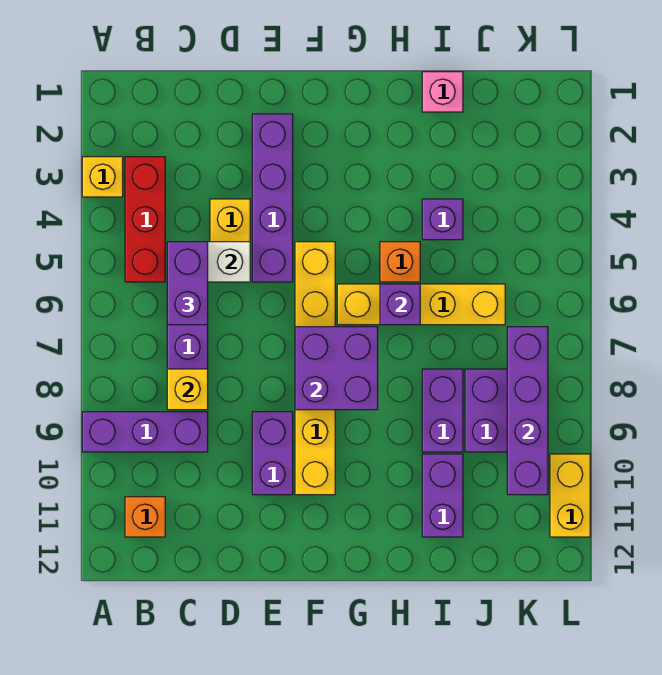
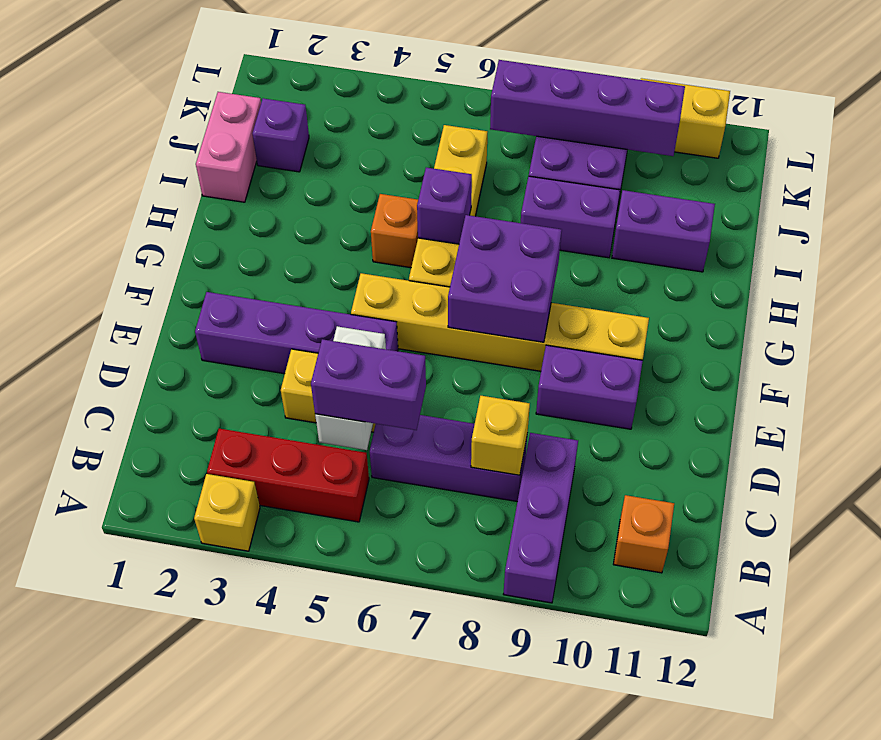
pink 1x1 brick [422,72,463,112] -> pink 1x2 brick [196,92,261,202]
purple 1x1 brick [422,199,463,240] -> purple 1x1 brick moved to [252,98,309,172]

